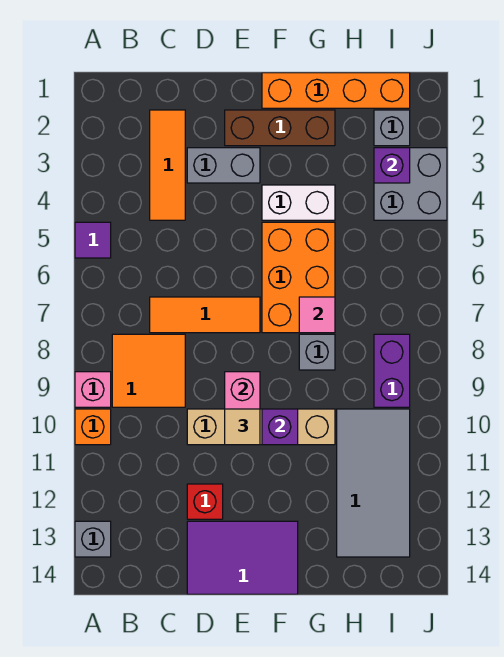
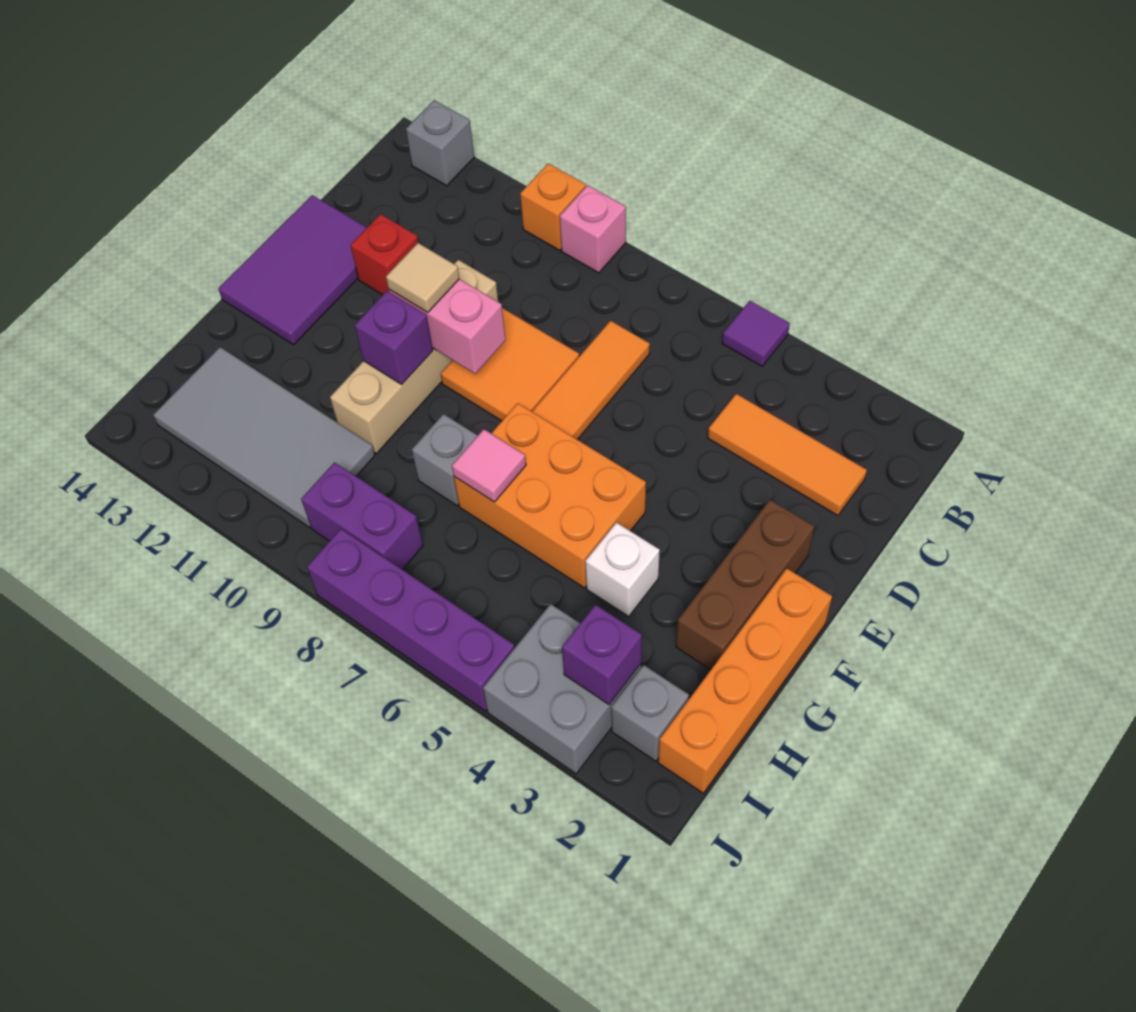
orange 2x2 tile [112,334,185,407] -> orange 2x2 tile moved to [441,308,579,421]
grey 1x2 brick [187,148,260,183] -> none
white 1x2 brick [262,185,335,220] -> white 1x1 brick [585,523,660,616]
none -> purple 1x4 brick [307,529,515,711]

